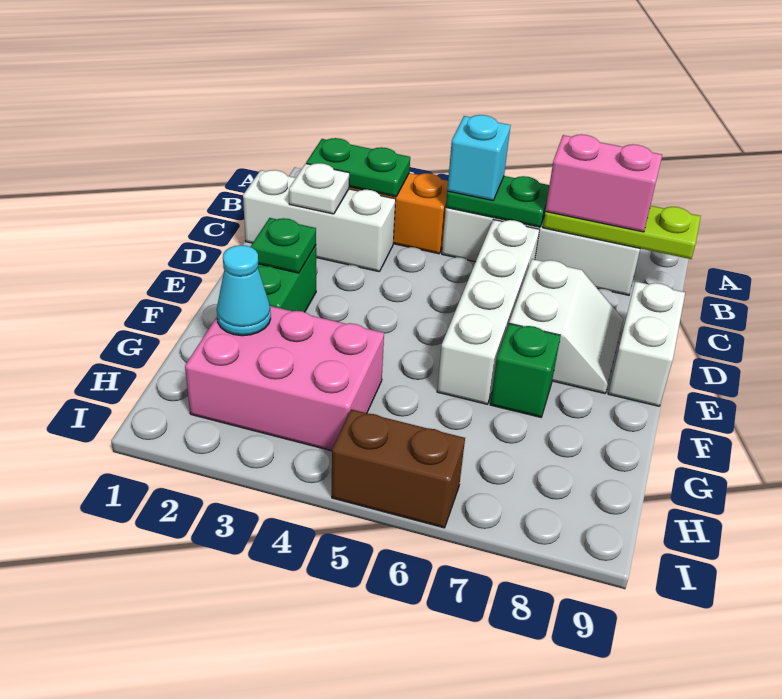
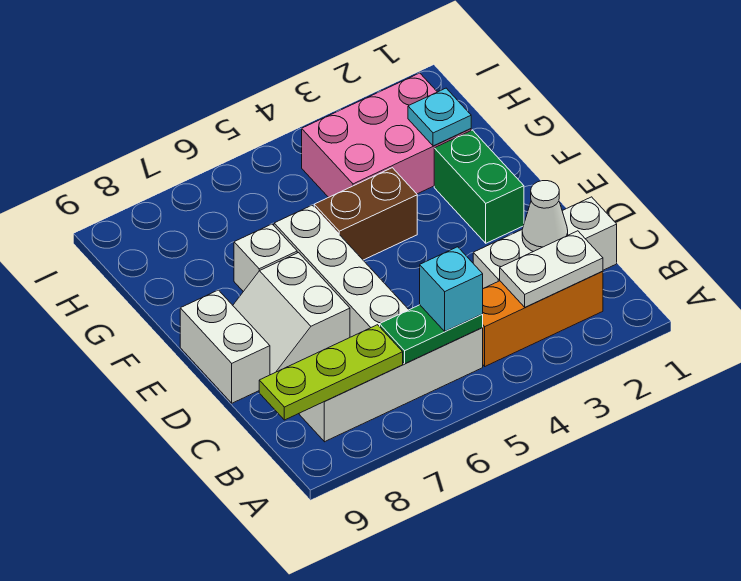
green 1x2 plate [306,138,410,197] -> white 1x2 plate [500,231,603,307]
pink 1x2 brick [545,134,662,232] -> none
white 1x1 plate [289,163,349,214] -> white 1x1 cone [522,181,568,252]
green 1x1 plate [251,218,316,273] -> none
green 1x1 brick [490,324,561,417] -> white 1x1 brick [234,224,297,292]
cyan 1x1 cone [217,245,271,336] -> cyan 1x1 plate [408,88,471,146]
brown 1x2 brick [332,409,465,528] -> brown 1x2 brick moved to [314,168,417,260]

